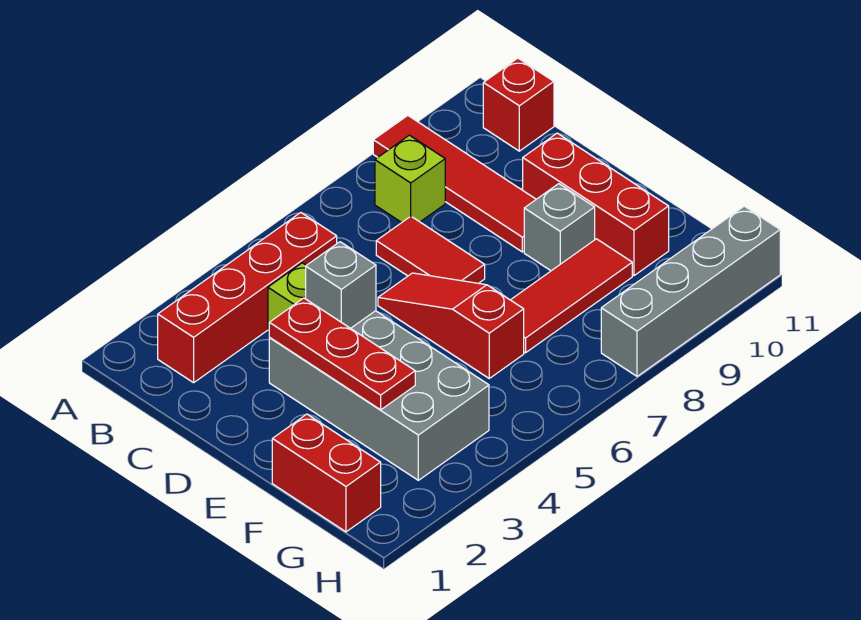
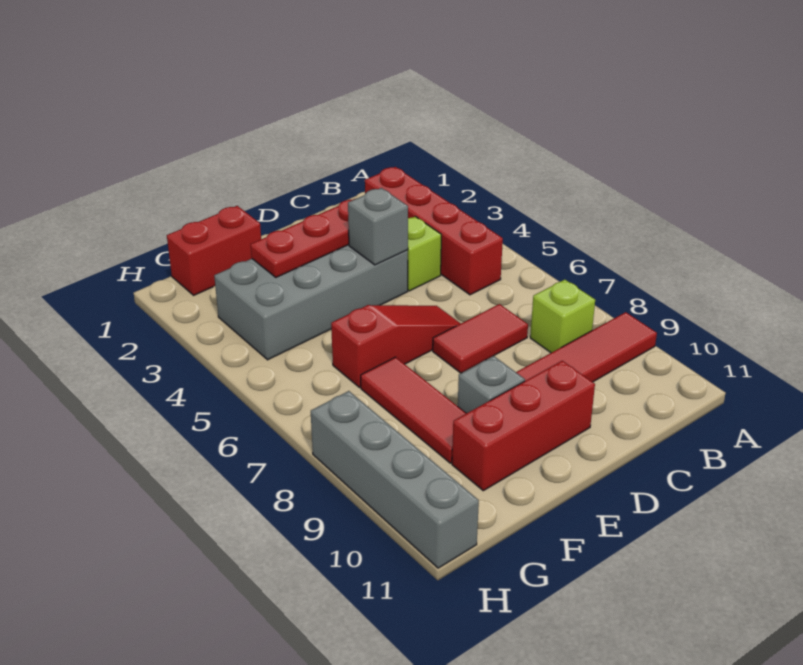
red 1x1 brick [483,58,554,151] -> none

